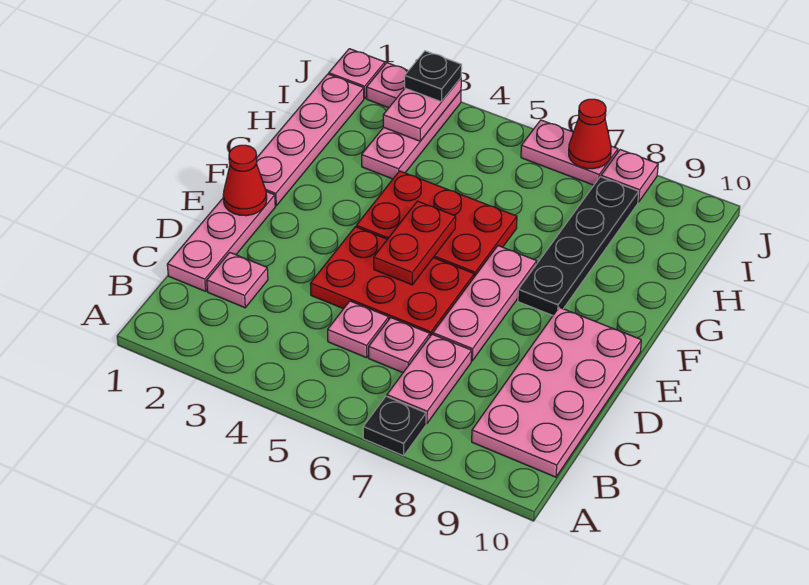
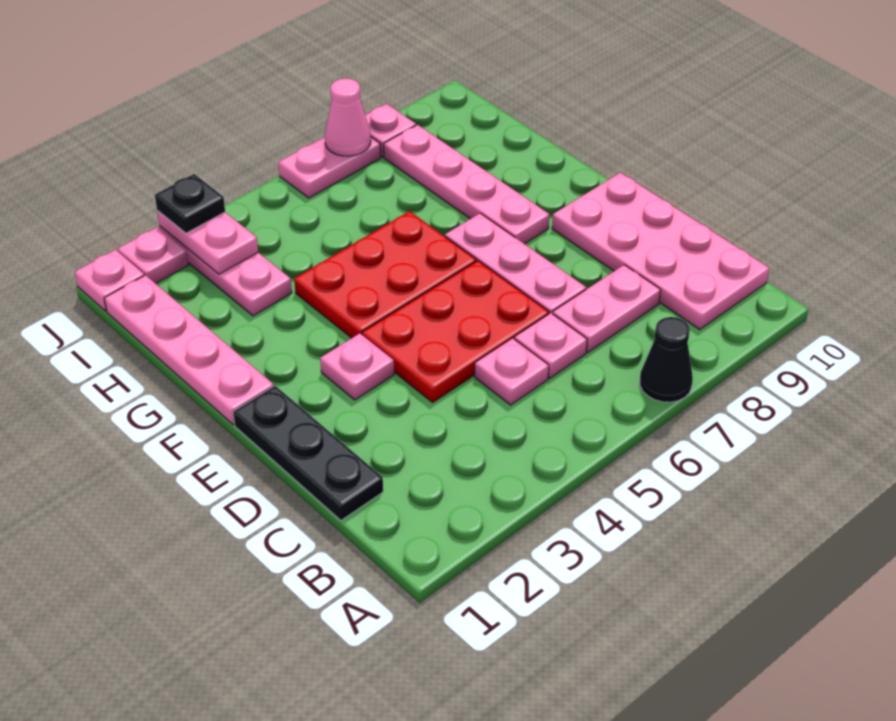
black 1x1 plate [363,396,426,456] -> black 1x1 cone [640,317,693,402]
pink 1x2 plate [387,334,472,423] -> pink 1x2 plate turned to [553,265,661,352]
pink 1x3 plate [167,192,275,291] -> black 1x3 plate [233,386,383,520]
pink 1x1 plate [207,253,268,308] -> pink 1x1 plate moved to [320,333,394,400]
red 1x1 cone [223,145,267,216] -> none
red 1x2 plate [374,201,456,285] -> none
black 1x4 plate [518,177,639,315] -> pink 1x4 plate [384,125,549,244]
red 1x1 cone [569,99,611,169] -> pink 1x1 cone [325,78,371,156]

